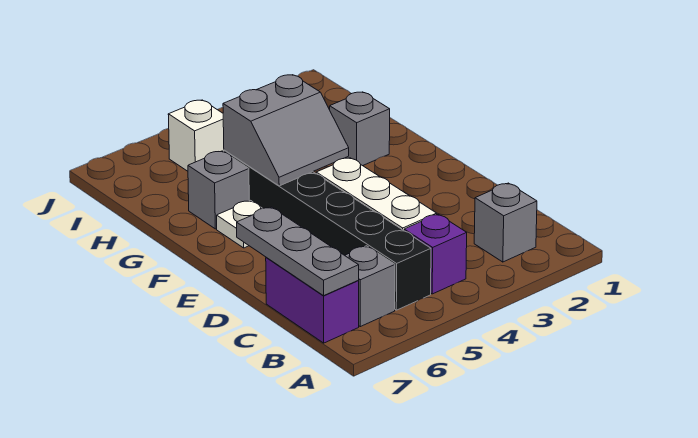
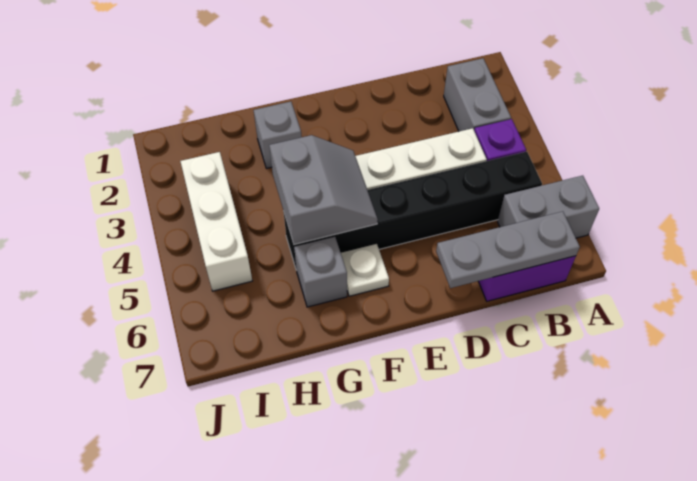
grey 1x1 brick [474,183,537,262] -> grey 1x2 brick [444,58,511,131]
grey 1x1 brick [345,246,395,327] -> grey 1x2 brick [498,176,599,238]
white 1x1 brick [168,100,224,171] -> white 1x3 brick [180,152,252,291]

